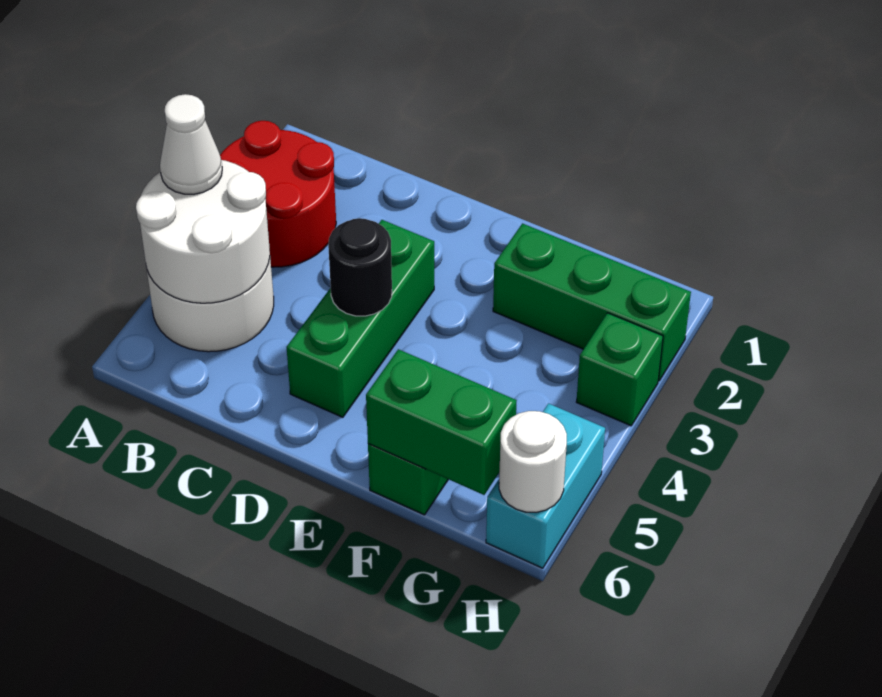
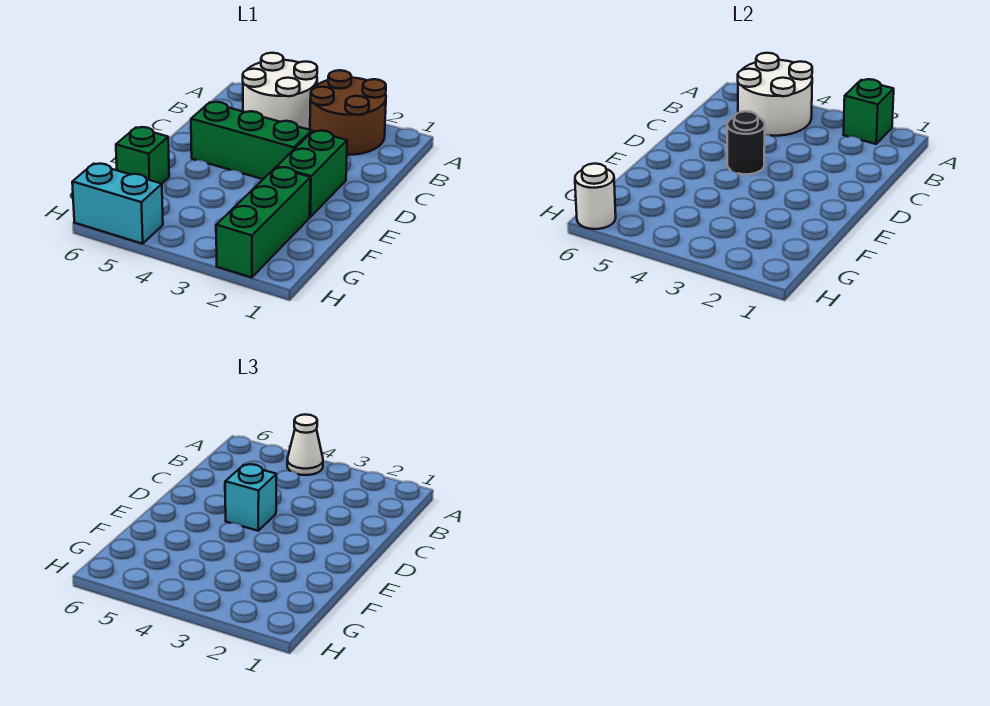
red 2x2 round brick [220,121,336,267] -> brown 2x2 round brick [310,70,386,155]
none -> cyan 1x1 brick [225,464,276,531]
green 1x2 brick [366,349,517,495] -> green 1x2 brick moved to [277,131,347,217]
green 1x1 brick [576,313,663,426] -> green 1x1 brick moved to [843,79,894,144]

